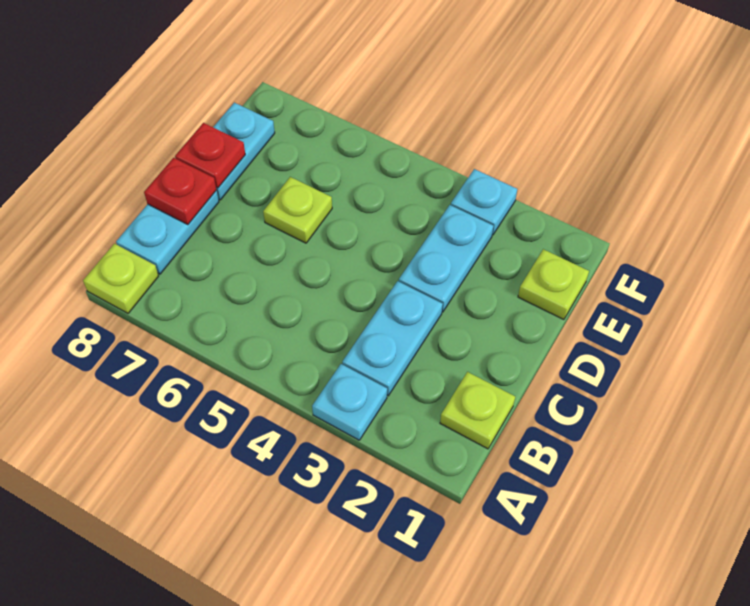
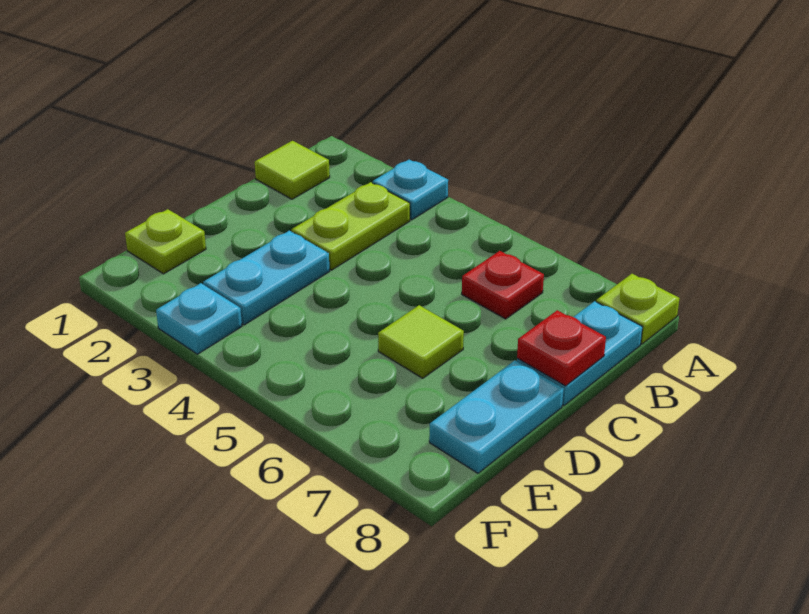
lime 1x1 plate [440,372,515,449] -> lime 1x1 tile [255,141,330,199]
cyan 1x2 plate [342,281,443,396] -> lime 1x2 plate [291,182,410,270]
lime 1x1 plate [263,177,332,243] -> lime 1x1 tile [378,305,464,378]
red 1x1 plate [175,123,245,188] -> red 1x1 plate moved to [462,251,544,319]

